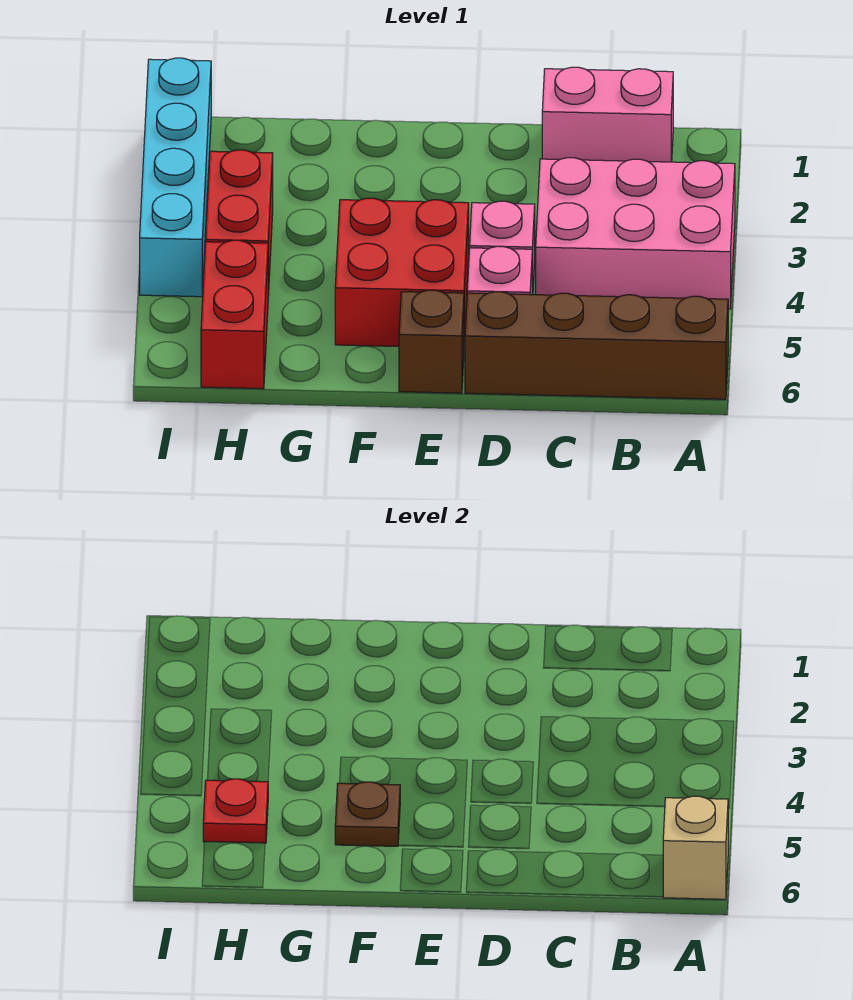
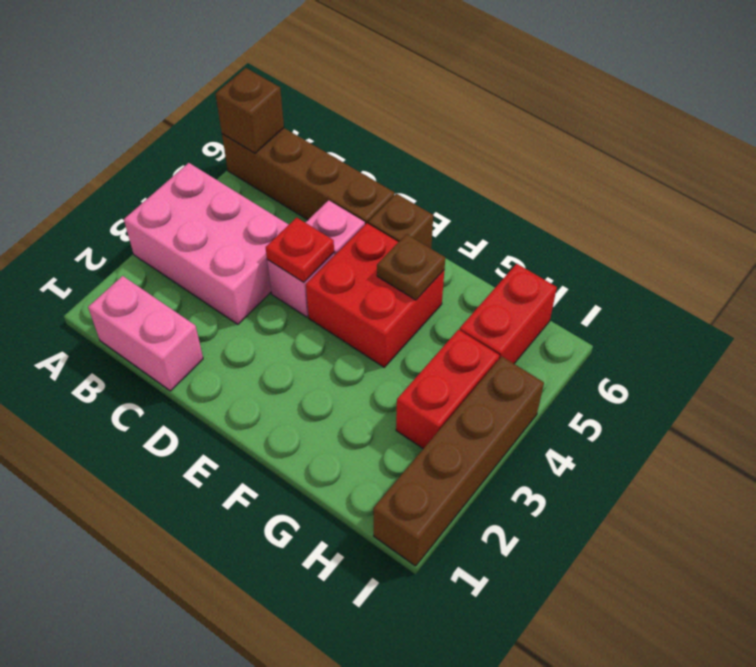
tan 1x1 brick [663,796,728,899] -> brown 1x1 brick [216,68,284,153]
red 1x1 plate [203,779,268,843] -> red 1x1 plate moved to [266,218,334,282]
cyan 1x4 brick [140,58,211,297] -> brown 1x4 brick [373,356,544,566]

